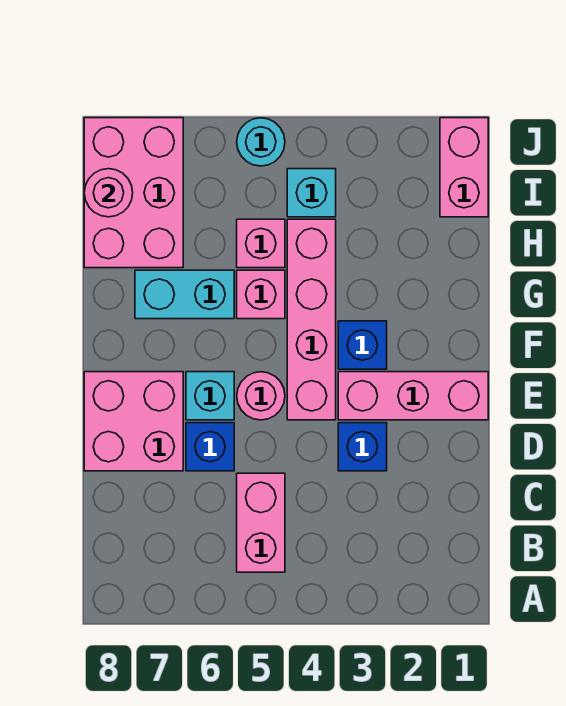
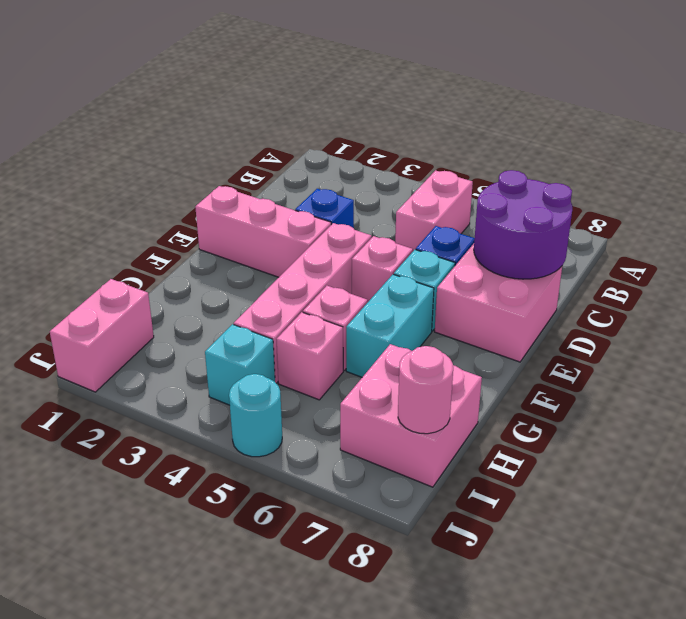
none -> purple 2x2 round brick [474,170,572,279]
pink 1x1 round brick [237,372,285,420] -> pink 1x1 brick [352,236,413,302]
blue 1x1 brick [338,321,387,369] -> none
cyan 1x2 brick [135,270,234,319] -> cyan 1x2 brick turned to [346,274,434,377]
pink 2x3 brick [84,118,183,268] -> pink 2x2 brick [340,344,482,487]

